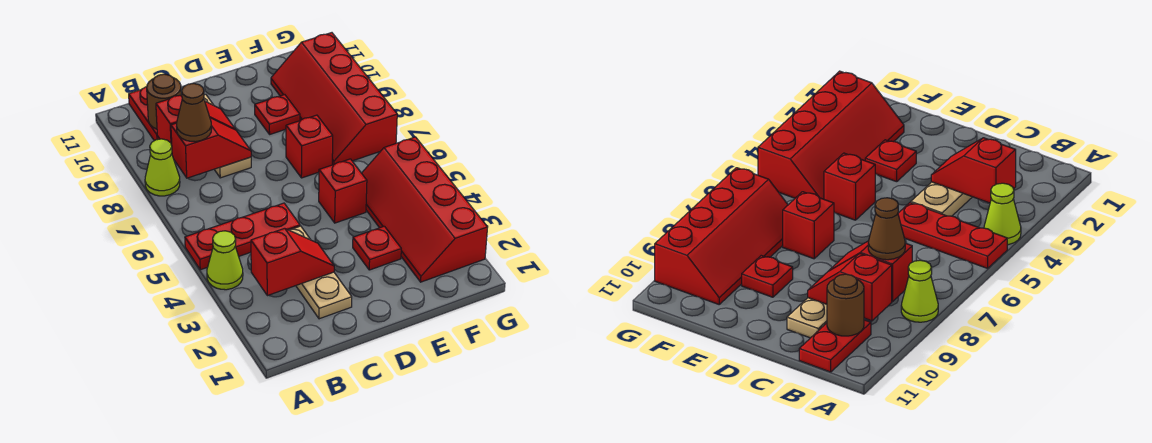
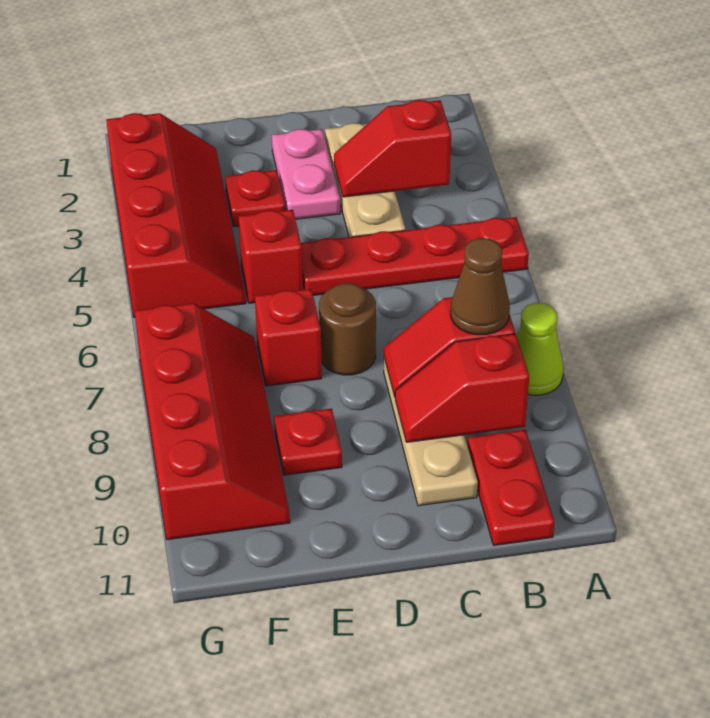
lime 1x1 cone [207,231,243,290] -> none
red 1x3 plate [185,203,300,270] -> red 1x4 plate [301,217,529,295]
brown 1x1 round brick [147,74,181,129] -> brown 1x1 round brick moved to [319,283,376,375]
none -> pink 1x2 plate [272,129,340,219]

